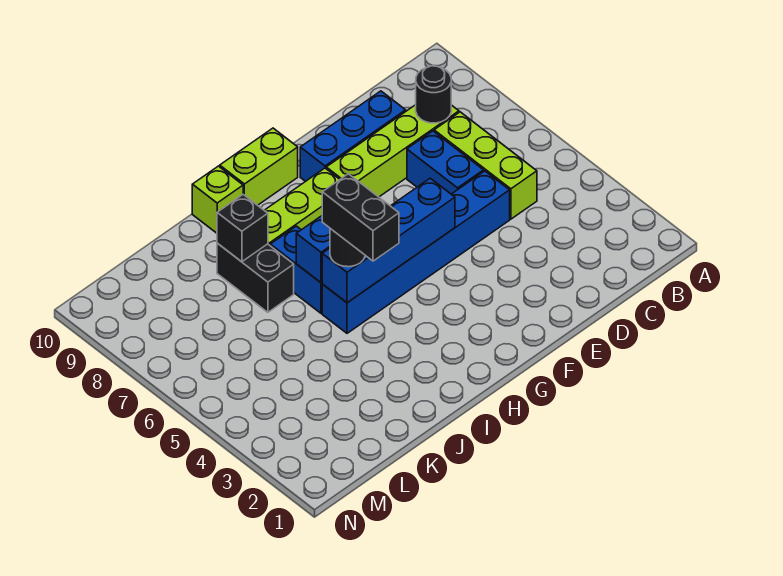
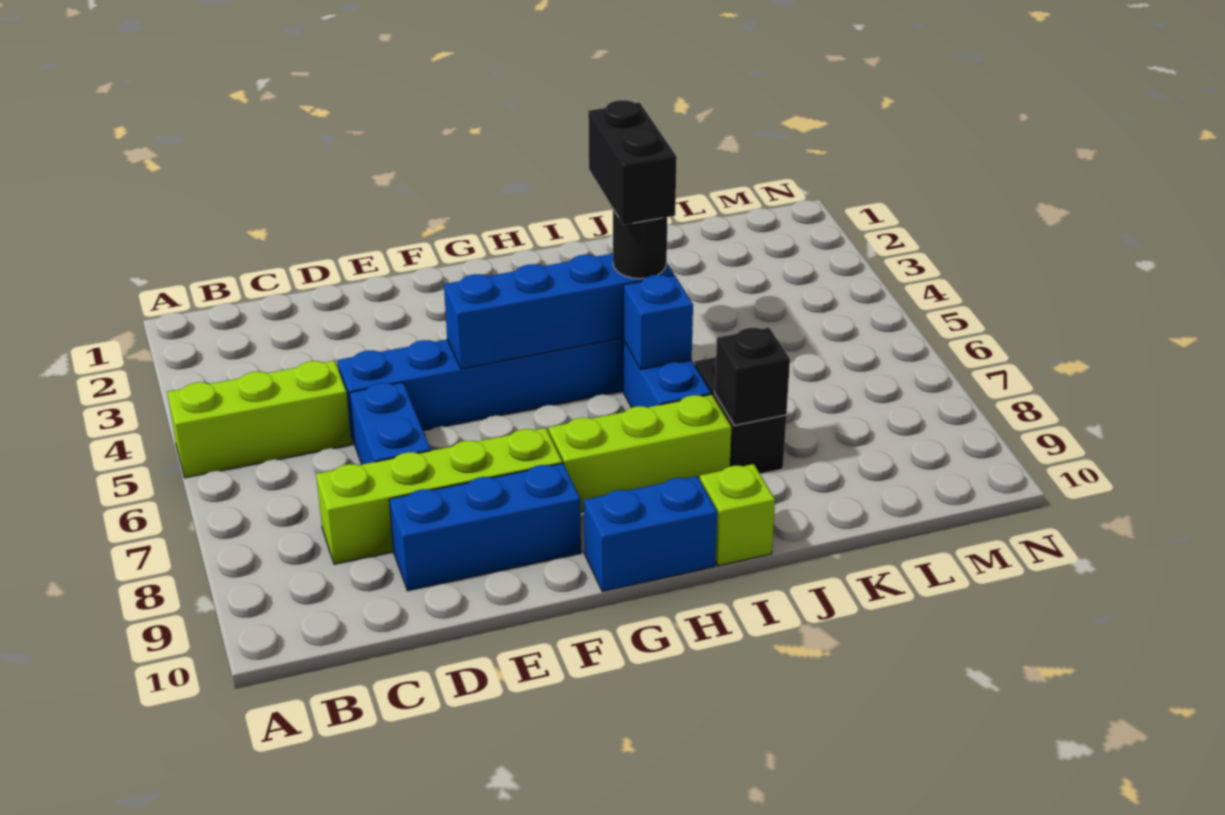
lime 1x3 brick [434,112,537,219] -> lime 1x3 brick turned to [167,361,352,478]
black 1x1 round brick [416,66,451,123] -> none
lime 1x2 brick [220,128,298,205] -> blue 1x2 brick [584,476,717,592]

